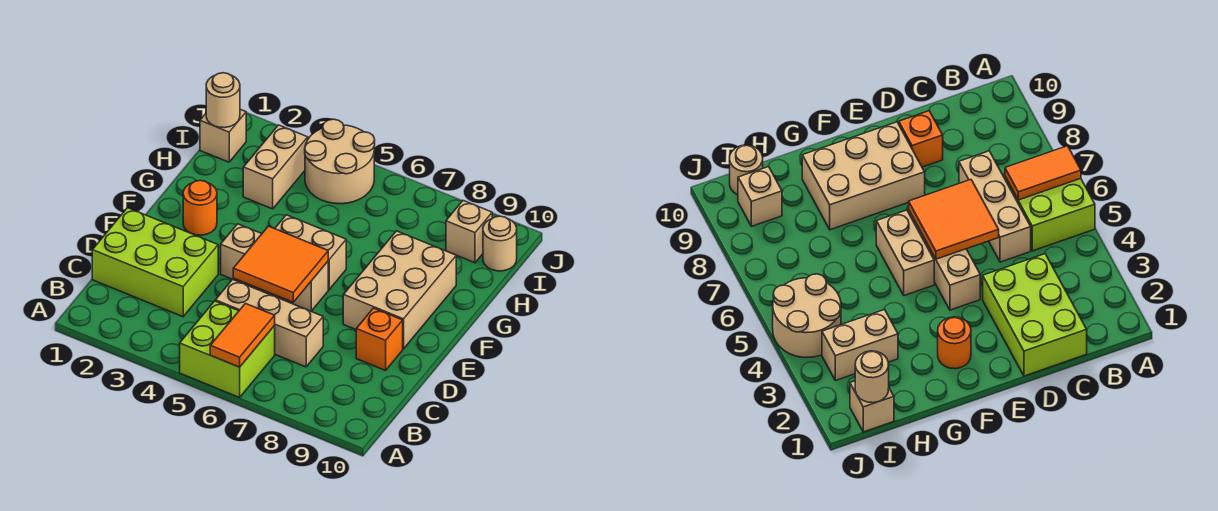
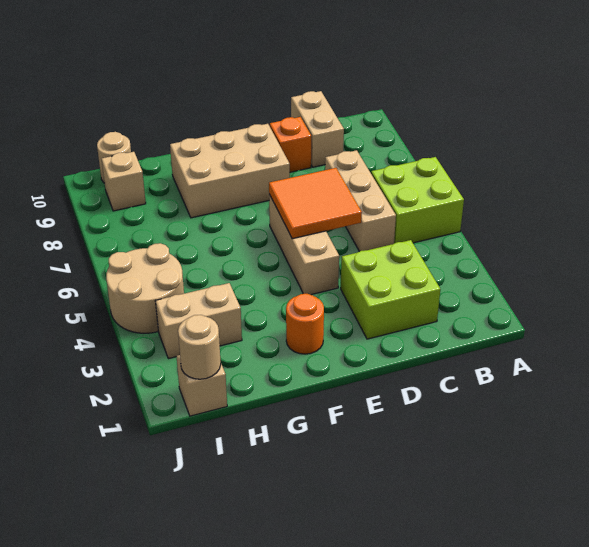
orange 1x2 tile [210,304,275,367] -> none
lime 2x3 brick [92,208,218,317] -> lime 2x2 brick [341,240,440,339]
tan 1x2 brick [275,215,346,290] -> tan 1x2 brick moved to [291,91,344,167]

